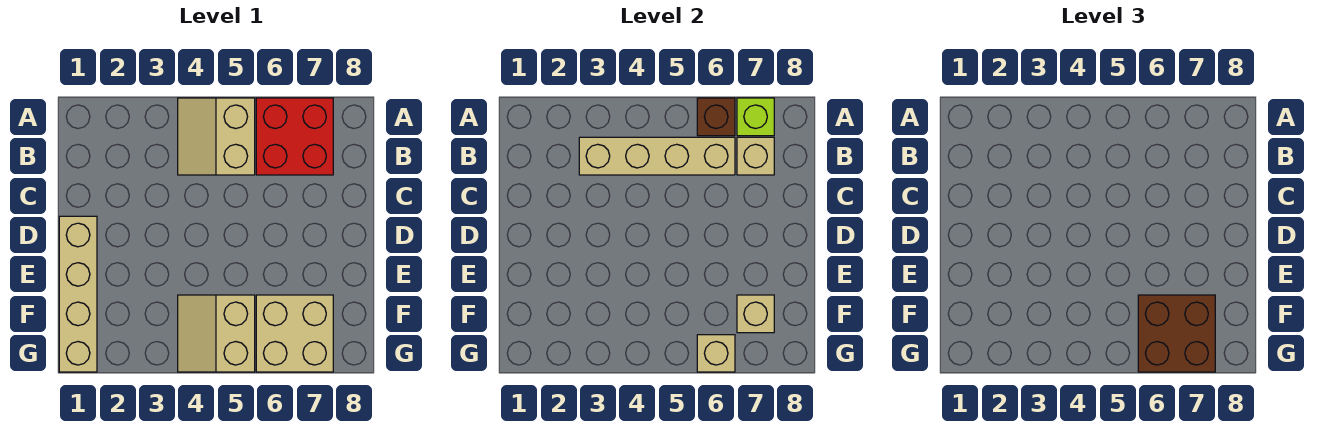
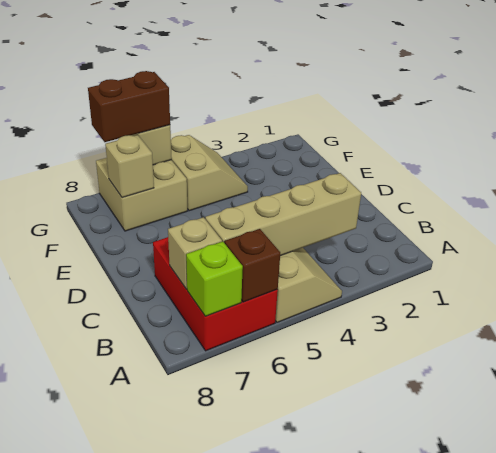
red 2x2 brick [256,98,333,175] -> red 2x3 brick [153,237,278,351]
tan 1x4 brick [59,216,97,372] -> none
brown 2x2 brick [1138,295,1215,372] -> brown 1x2 brick [88,71,170,142]

